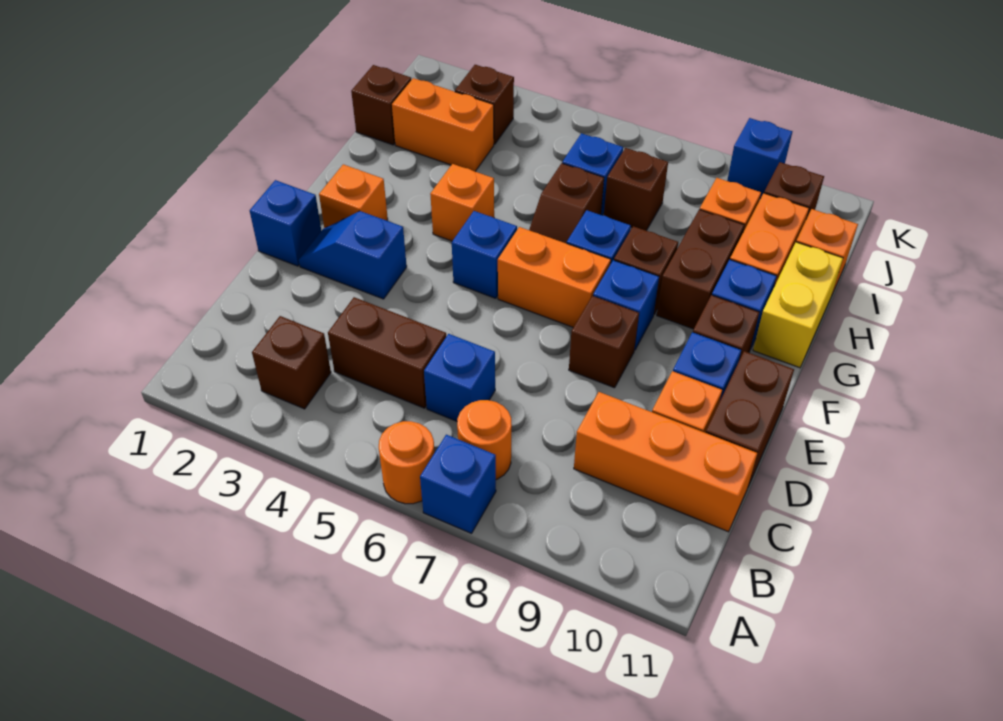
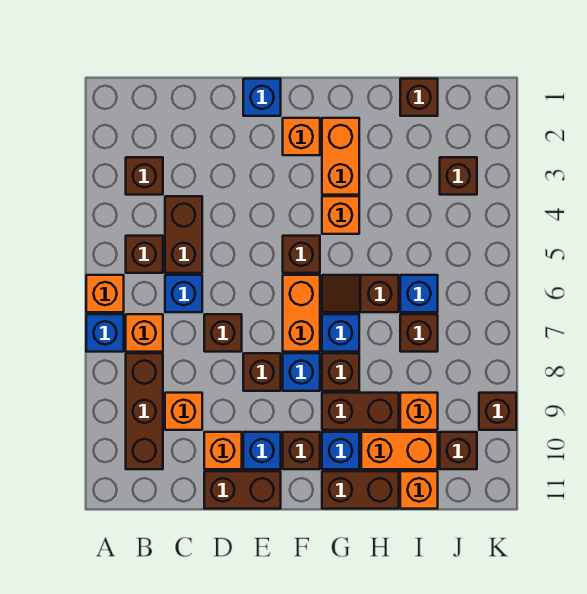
orange 1x1 round brick [379,421,435,504] -> orange 1x1 brick [86,275,124,312]
none -> brown 1x1 brick [126,236,163,273]
orange 1x1 round brick [457,400,512,480] -> orange 1x1 brick [126,314,163,352]
none -> brown 1x3 brick [126,353,163,469]
orange 1x3 brick [574,392,757,532] -> orange 1x1 brick [165,393,202,430]
none -> brown 1x1 brick [204,314,242,352]
blue 1x2 slope [299,211,407,299] -> none
blue 1x1 brick [452,211,517,298] -> brown 1x1 brick [283,236,320,273]
yellow 1x2 brick [753,242,843,368] -> brown 1x2 brick [322,471,399,509]
orange 1x2 brick [392,78,494,171] -> orange 1x2 brick moved to [322,118,359,195]
blue 1x1 brick [727,118,792,198] -> brown 1x1 brick [479,393,516,430]

